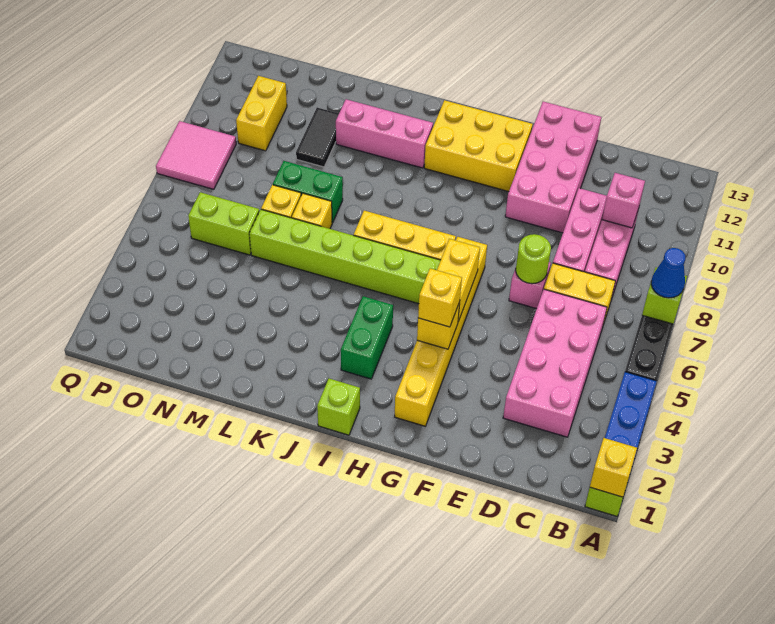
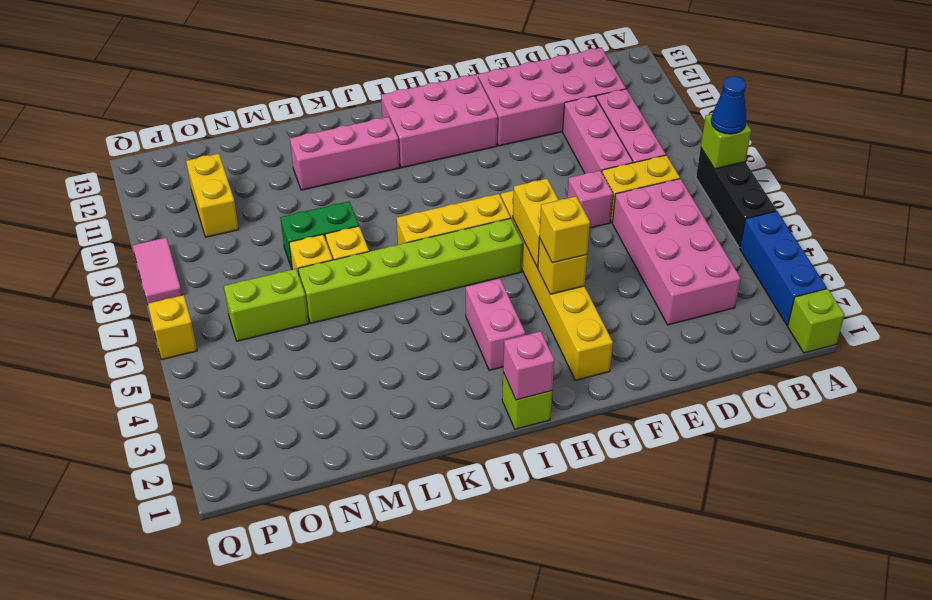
yellow 1x1 brick [590,438,637,497] -> yellow 1x1 brick moved to [148,295,197,360]
pink 1x1 brick [602,173,645,228] -> pink 1x1 brick moved to [503,331,554,400]
lime 1x1 round brick [516,234,551,284] -> none
pink 2x4 brick [505,102,601,233] -> pink 2x4 brick turned to [478,48,626,146]
yellow 2x3 brick [424,100,533,192] -> pink 2x3 brick [381,75,498,168]
green 1x2 brick [341,296,393,379] -> pink 1x2 brick [466,278,525,370]
black 1x2 tile [296,108,339,167] -> none
pink 2x2 tile [156,121,236,189] -> pink 1x2 tile [132,238,182,305]

